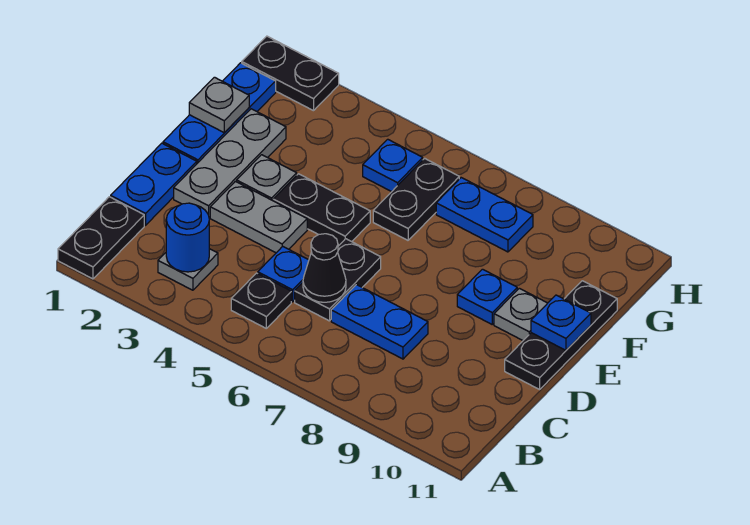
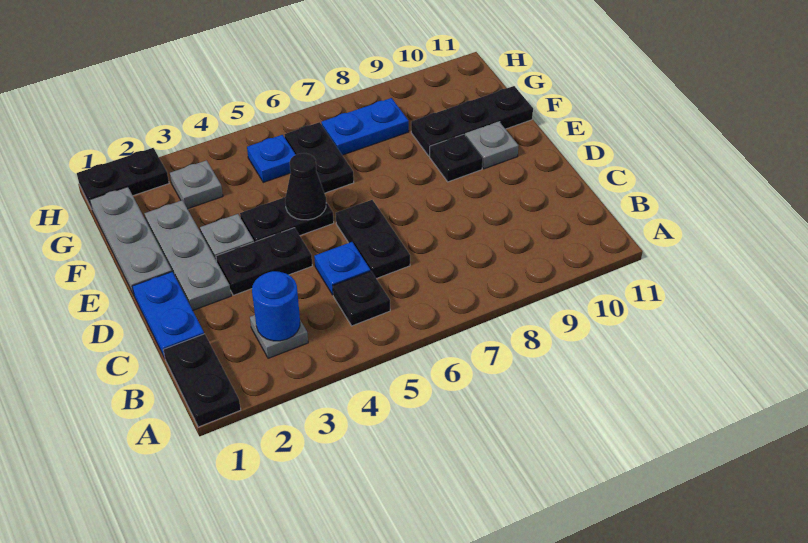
black 1x1 cone [303,234,346,302] -> black 1x1 cone moved to [285,153,326,220]
blue 1x2 plate [331,285,428,359] -> none
grey 1x2 plate [210,181,307,253] -> black 1x2 plate [216,228,312,295]
black 1x3 plate [505,281,617,389] -> black 1x3 plate turned to [411,86,533,156]
blue 1x3 plate [163,63,276,163] -> grey 1x3 plate [90,187,172,295]
blue 1x1 plate [457,269,517,324] -> black 1x1 plate [430,134,483,182]
blue 1x1 plate [531,295,591,350] -> none
grey 1x1 plate [189,77,249,133] -> grey 1x1 plate moved to [170,160,223,209]

